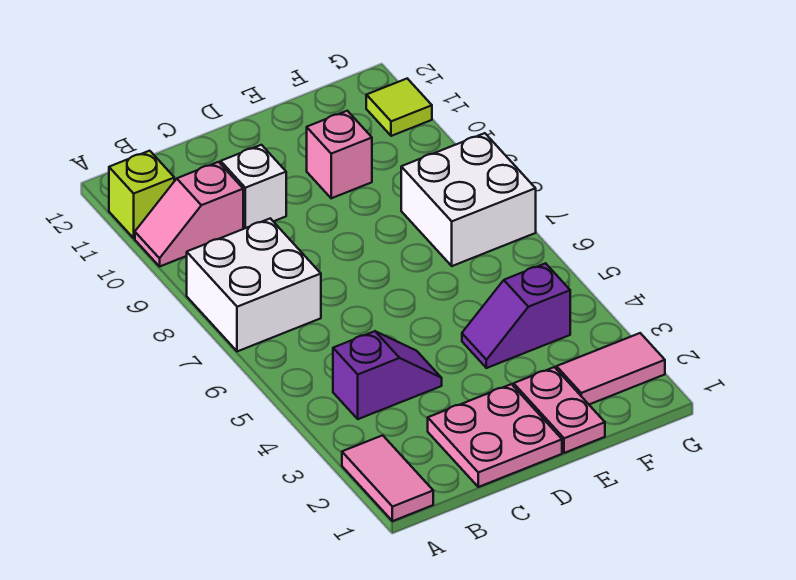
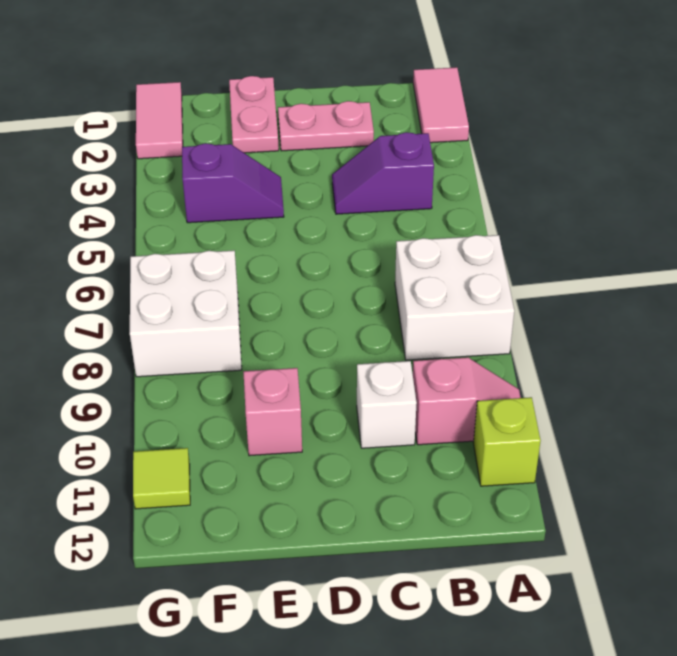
pink 2x2 plate [428,384,562,487] -> pink 1x2 plate [278,101,374,151]
pink 1x2 tile [557,333,665,404] -> pink 1x2 tile turned to [136,82,183,159]

